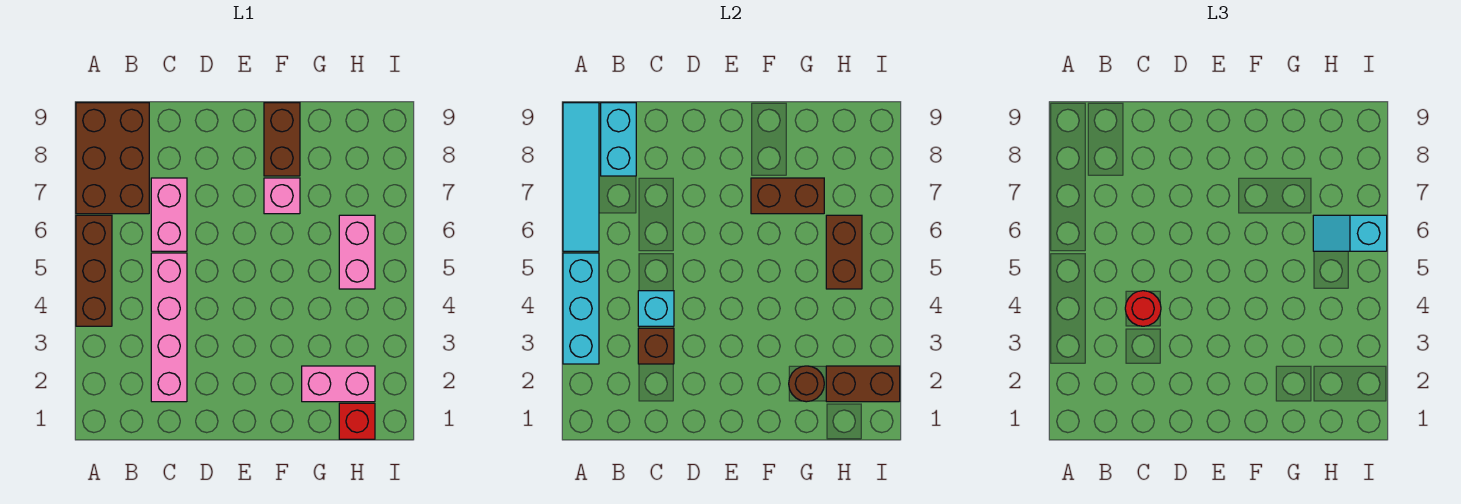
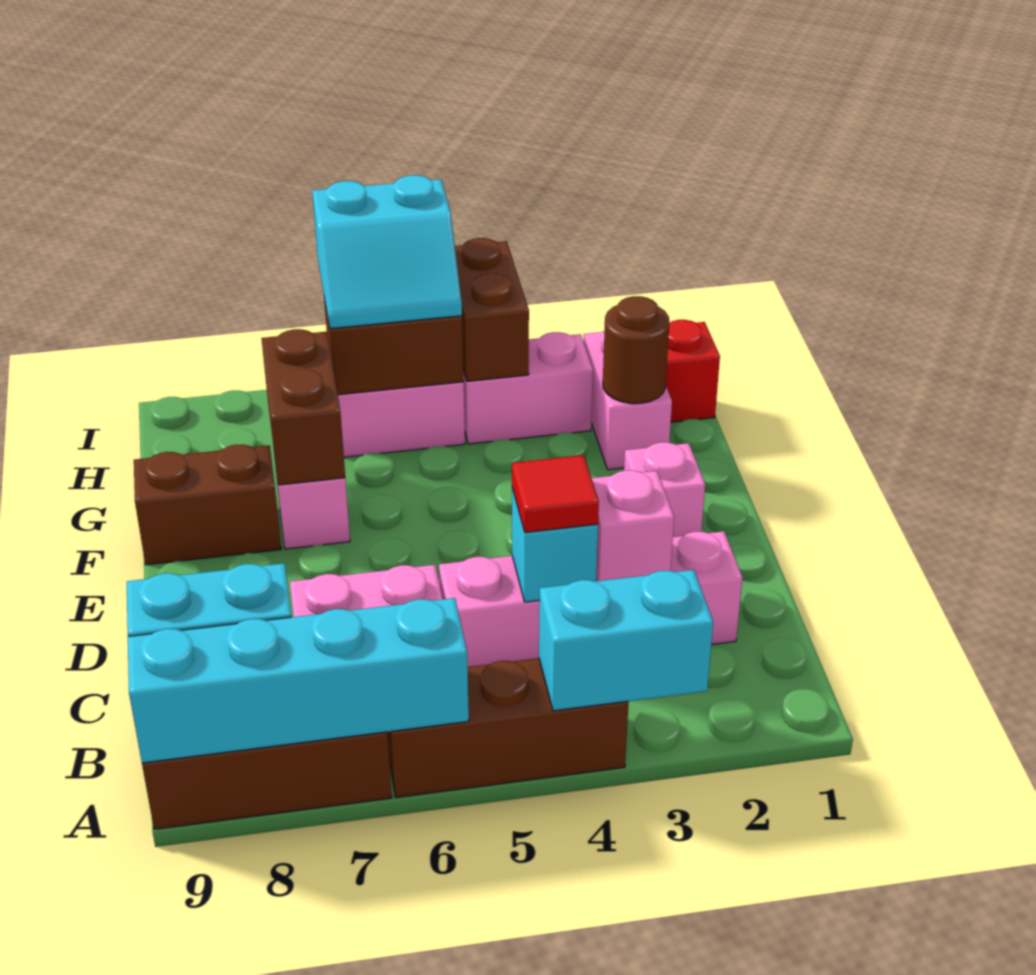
cyan 1x3 brick [563,253,599,364] -> cyan 1x2 brick [539,570,713,711]
cyan 1x4 tile [563,103,599,251] -> cyan 1x4 brick [128,598,469,763]
brown 1x1 brick [638,328,674,364] -> pink 1x1 brick [592,470,674,581]
red 1x1 round brick [1125,291,1161,326] -> red 1x1 tile [512,455,599,533]
none -> pink 1x1 brick [624,442,705,537]
brown 1x2 brick [826,366,900,402] -> brown 1x2 brick moved to [455,238,529,381]
none -> pink 1x2 brick [463,332,593,444]
cyan 1x2 slope [1313,215,1387,251] -> cyan 2x2 slope [312,175,462,329]

